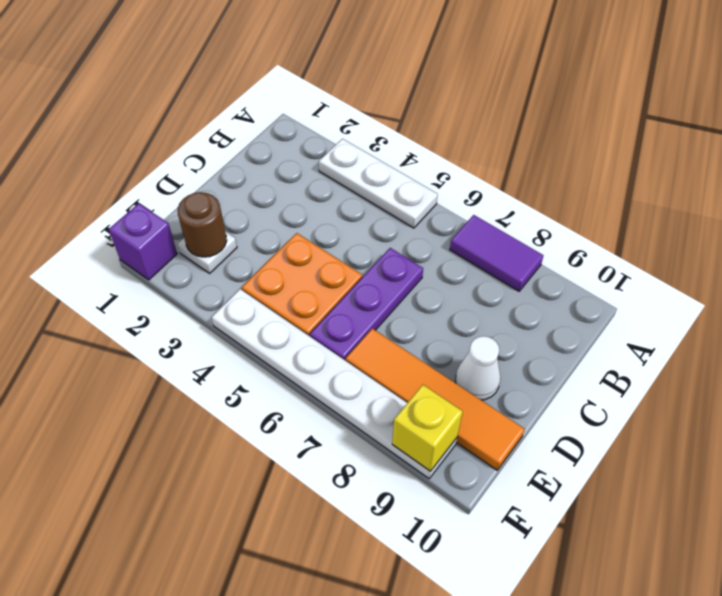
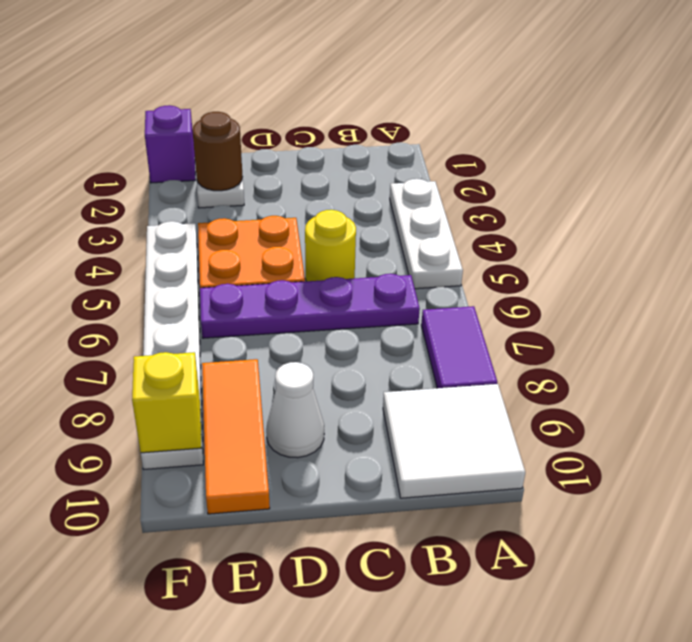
none -> white 2x2 tile [383,384,525,498]
none -> yellow 1x1 round brick [305,210,356,281]
purple 1x3 plate [310,248,423,361] -> purple 1x4 plate [200,274,420,338]
orange 1x4 tile [346,328,525,470] -> orange 1x3 tile [202,359,270,514]

